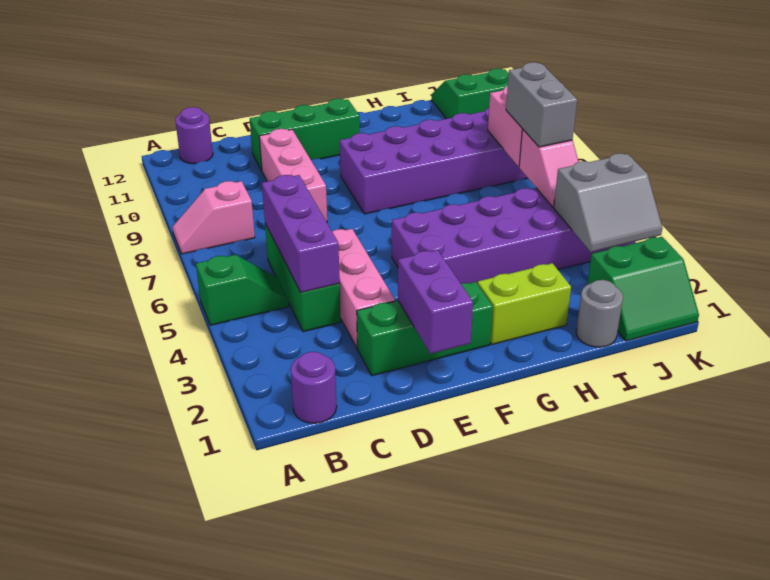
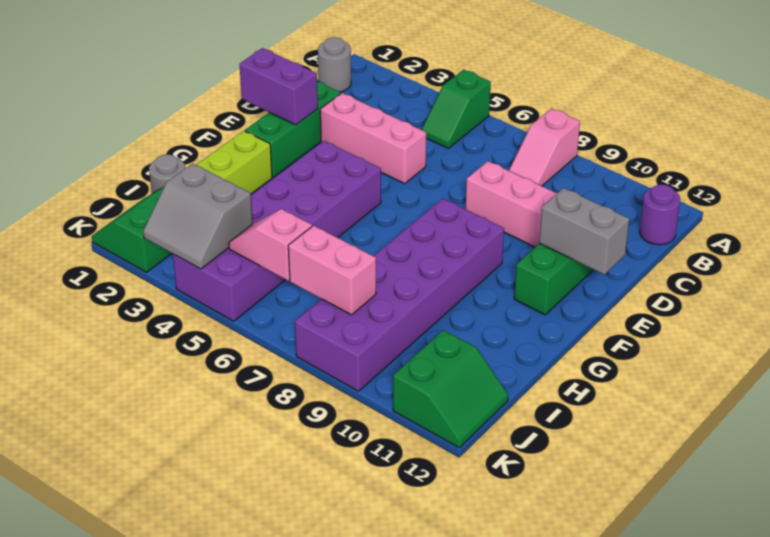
pink 1x2 slope [173,181,255,254] -> pink 1x2 slope turned to [509,108,580,186]
purple 1x1 round brick [291,352,337,423] -> grey 1x1 round brick [318,37,351,92]
green 1x3 brick [265,224,341,332] -> none
purple 1x3 brick [262,175,340,292] -> none
grey 2x2 slope [554,153,663,252] -> grey 2x2 slope turned to [143,164,252,269]
grey 1x2 brick [506,62,577,147] -> grey 1x2 brick moved to [539,188,629,275]

